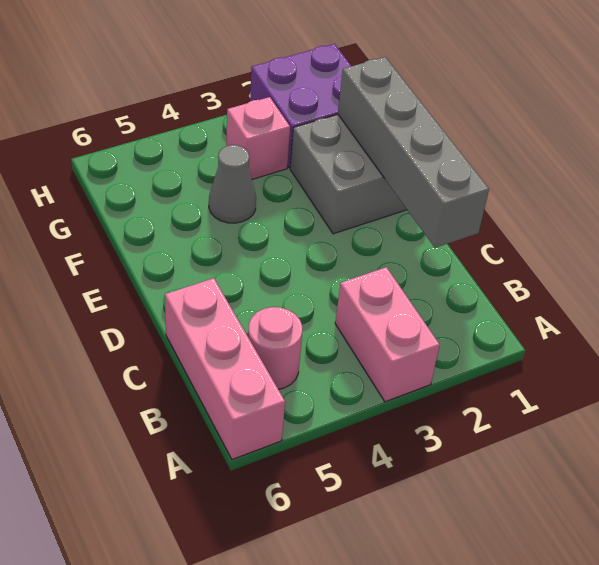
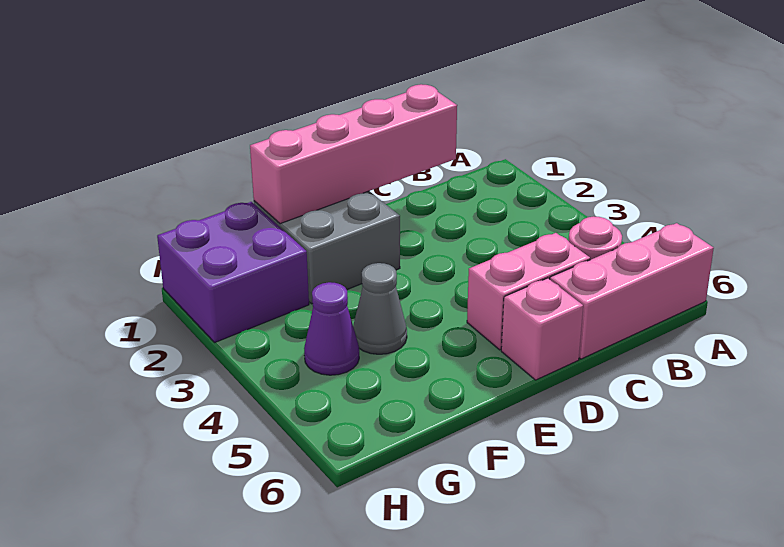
pink 1x2 brick [335,267,440,402] -> pink 1x2 brick moved to [467,233,590,350]
grey 1x4 brick [338,57,489,248] -> pink 1x4 brick [250,84,457,224]
pink 1x1 brick [226,97,290,179] -> pink 1x1 brick moved to [501,278,583,380]
none -> purple 1x1 cone [304,282,359,375]

